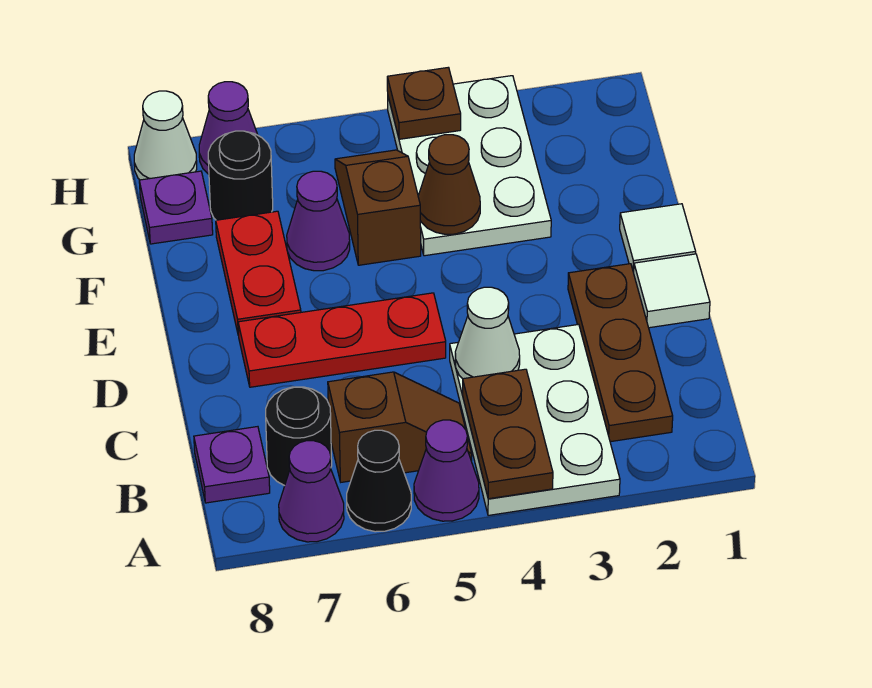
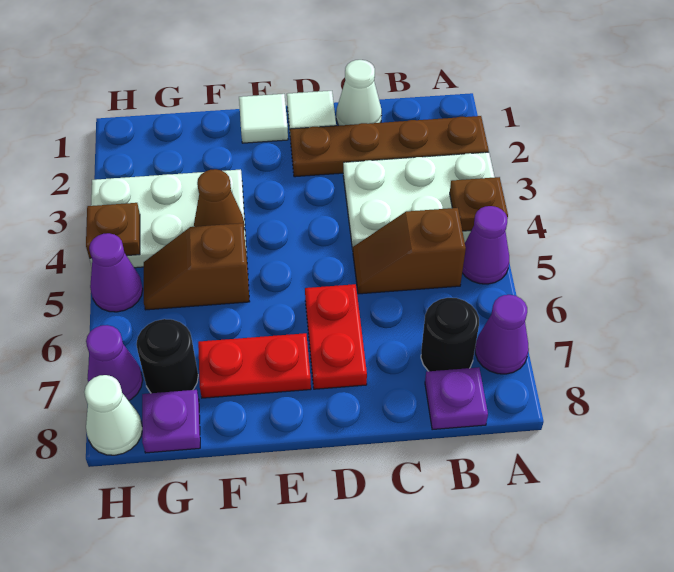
brown 1x2 plate [463,369,553,499] -> brown 1x1 plate [450,177,508,231]
black 1x1 cone [347,430,411,532] -> none
brown 1x3 plate [568,264,673,442] -> brown 1x4 plate [290,116,489,177]
brown 1x2 slope [328,372,472,482] -> brown 1x2 slope turned to [353,208,466,294]
white 1x1 cone [455,287,520,379] -> white 1x1 cone moved to [336,60,382,126]
red 1x3 plate [238,293,446,387] -> red 1x2 plate [305,284,367,389]
purple 1x1 cone [287,171,350,271] -> purple 1x1 cone moved to [89,233,143,312]

